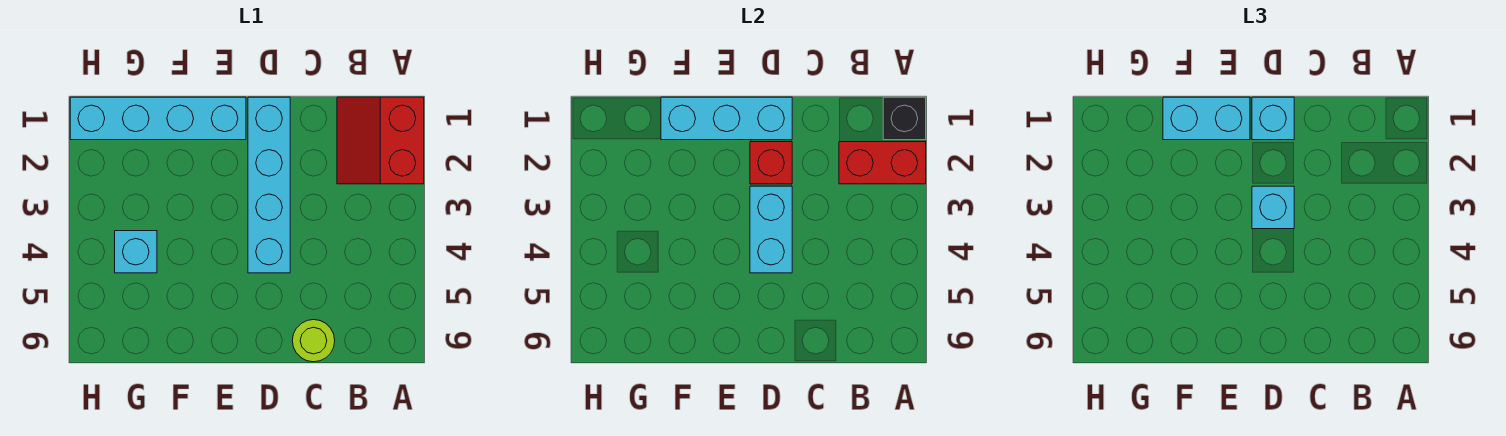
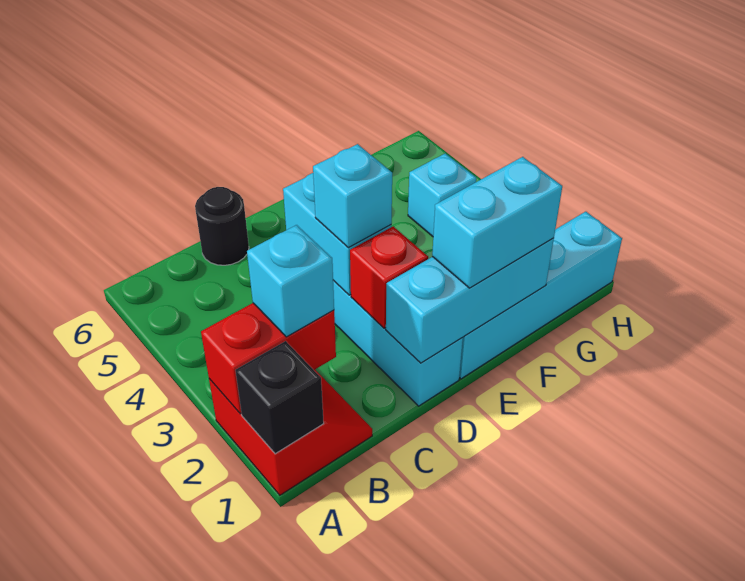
lime 1x1 round brick [292,320,335,362] -> black 1x1 round brick [195,187,249,265]
cyan 1x1 brick [1252,97,1294,140] -> cyan 1x1 brick moved to [247,225,334,337]

